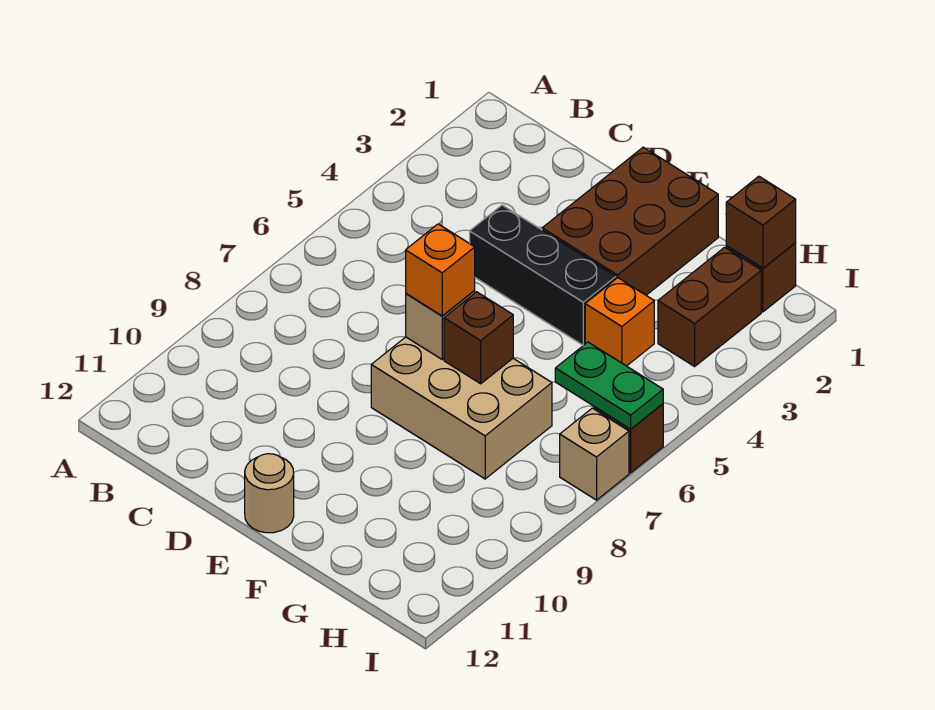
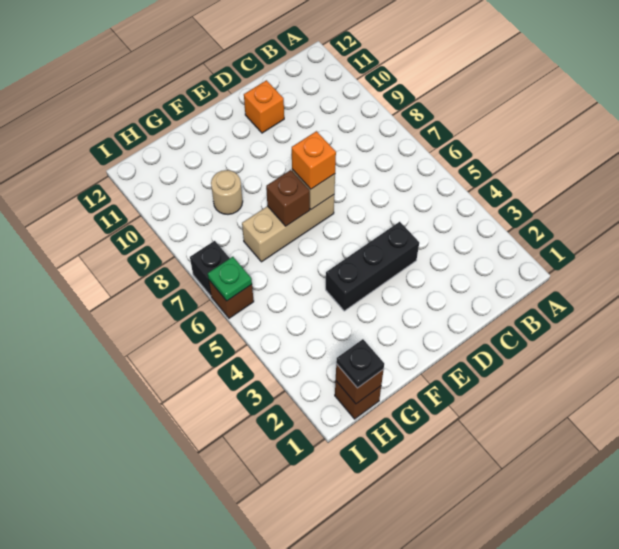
brown 2x3 brick [542,147,718,295] -> none
tan 2x3 brick [371,337,552,479] -> tan 1x3 brick [242,195,334,262]
tan 1x1 round brick [245,454,294,533] -> tan 1x1 round brick moved to [211,170,243,214]
orange 1x1 brick [585,278,654,366] -> orange 1x1 brick moved to [244,80,284,133]
none -> black 1x1 plate [336,339,384,388]
brown 1x2 brick [658,247,761,366] -> none
green 1x2 plate [555,342,663,429] -> green 1x1 plate [208,257,252,301]
tan 1x1 brick [560,408,629,500] -> black 1x1 brick [190,241,230,296]

